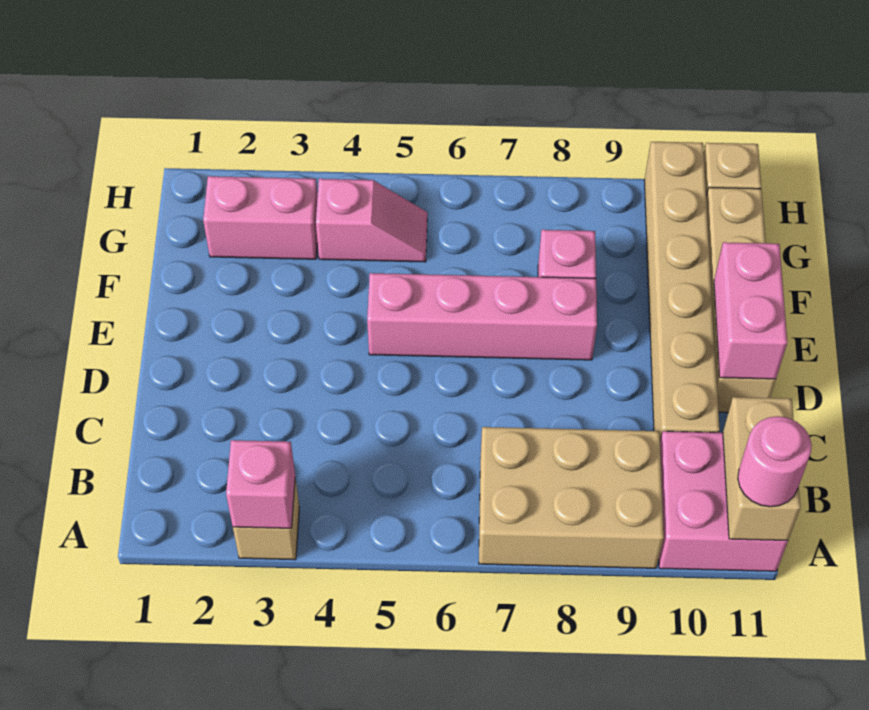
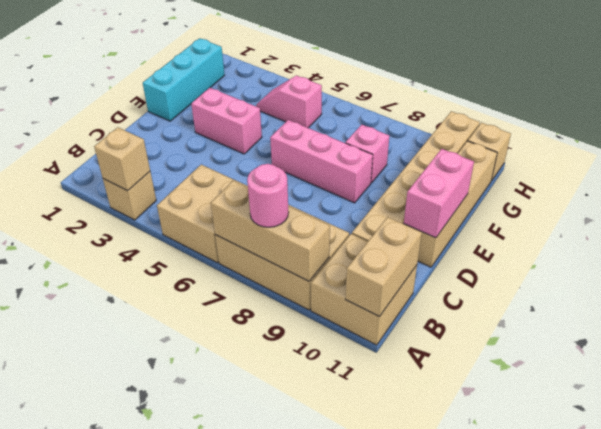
pink 1x1 brick [226,440,295,528] -> tan 1x1 brick [94,127,150,191]
none -> tan 2x2 brick [157,165,248,263]
none -> tan 1x3 brick [211,181,330,281]
pink 2x2 brick [659,431,788,571] -> tan 2x2 brick [311,234,417,345]
pink 1x1 round brick [738,416,812,507] -> pink 1x1 round brick moved to [247,164,289,227]
none -> cyan 1x3 brick [143,38,224,121]
pink 1x4 brick [367,273,597,360] -> pink 1x3 brick [270,120,373,203]
pink 1x2 brick [203,176,318,259] -> pink 1x2 brick moved to [191,88,262,154]
pink 1x2 slope [316,179,427,262] -> pink 1x2 slope turned to [256,75,322,128]

